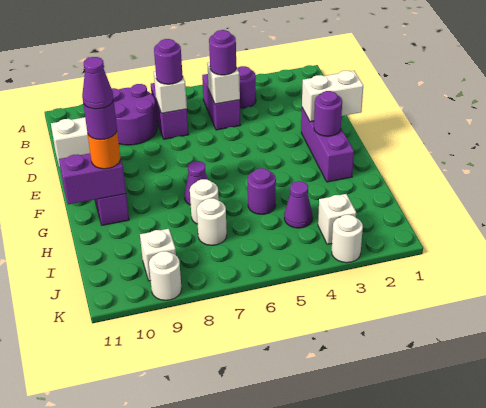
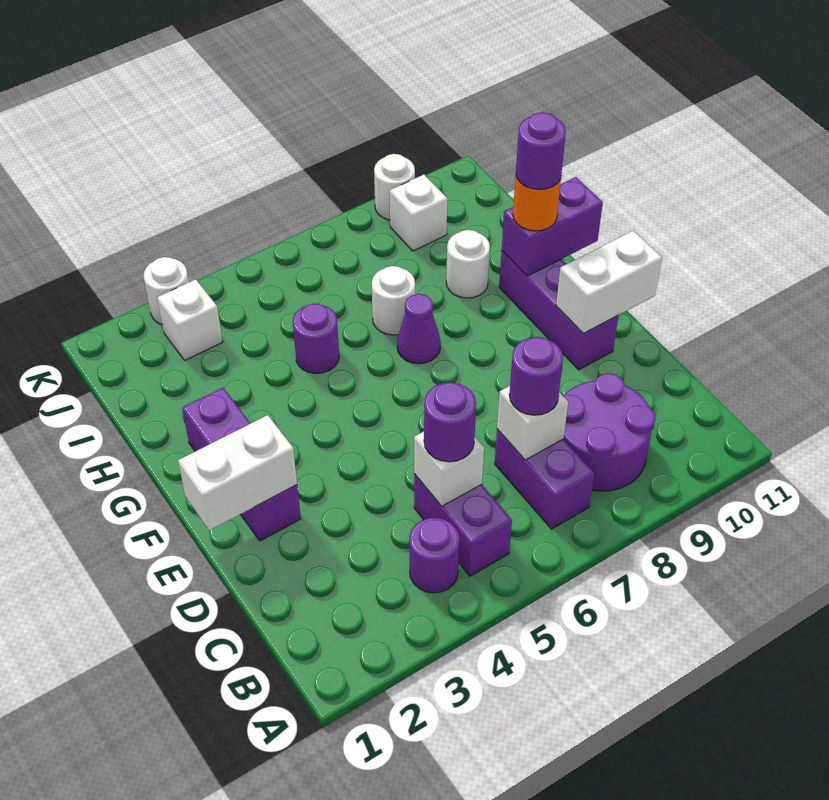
purple 1x1 round brick [314,91,342,136] -> none
purple 1x1 cone [82,57,113,109] -> none
purple 1x1 cone [284,181,313,228] -> none
white 1x1 round brick [197,198,227,245] -> white 1x1 round brick moved to [446,230,490,298]

